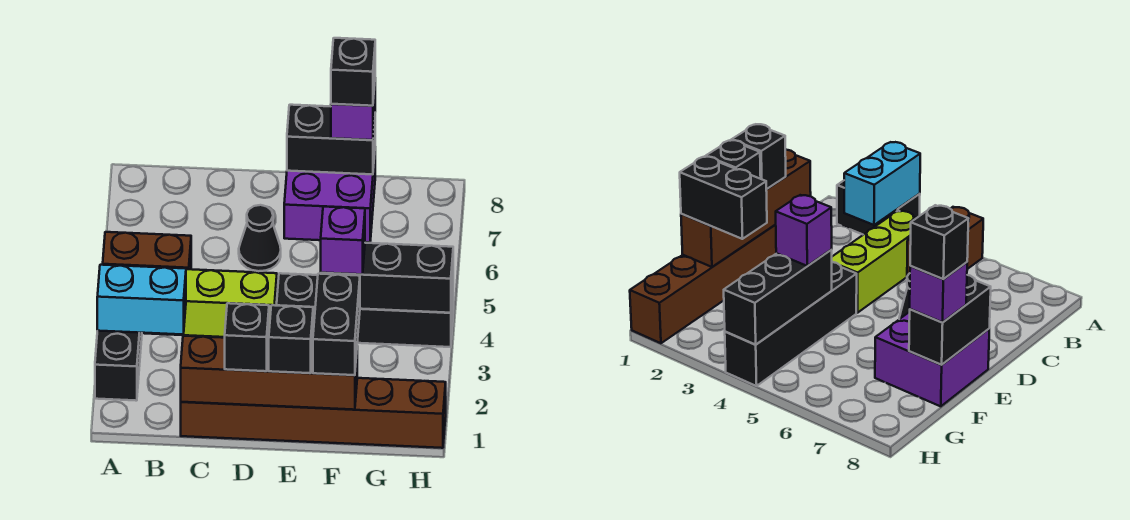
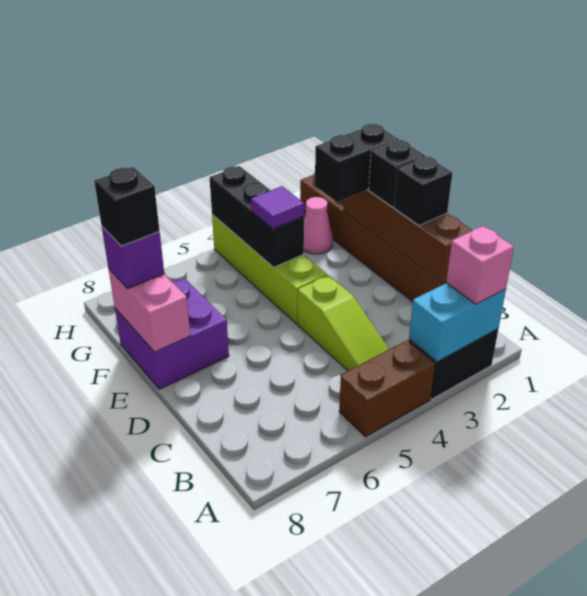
none -> pink 1x1 brick [446,226,514,304]
cyan 1x2 brick [97,265,186,335] -> cyan 1x2 brick turned to [409,283,506,362]
brown 1x2 brick [103,232,191,269] -> brown 1x2 brick turned to [339,340,435,437]
lime 1x3 brick [145,269,277,337] -> lime 1x3 slope [298,275,389,371]
black 1x1 cone [239,205,281,271] -> none
black 1x4 brick [277,273,453,347] -> lime 1x4 brick [212,215,327,324]
black 1x2 brick [287,105,375,174] -> pink 1x2 brick [109,269,190,352]
purple 1x1 brick [321,207,365,274] -> purple 1x1 tile [251,186,304,229]
none -> pink 1x1 cone [304,197,333,254]

